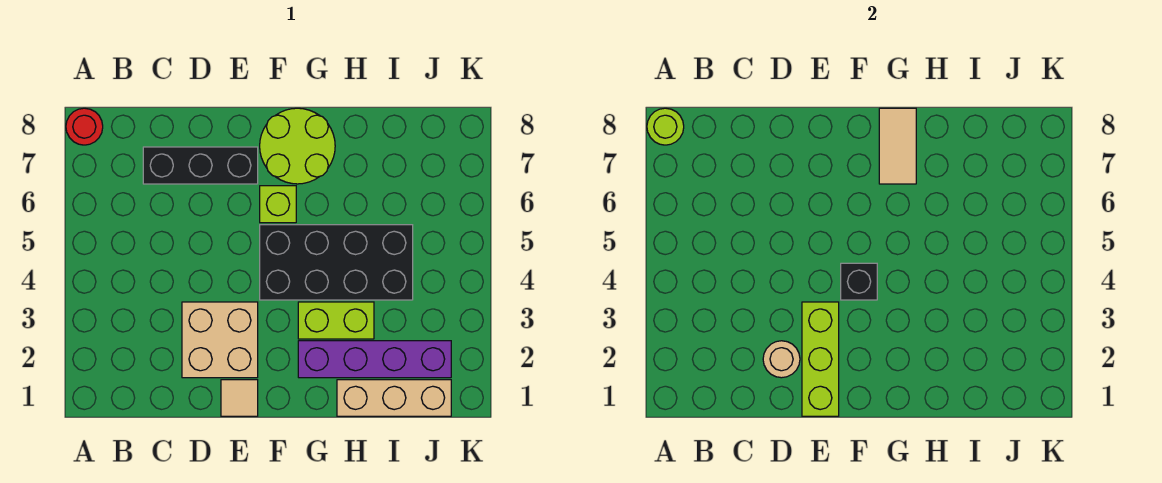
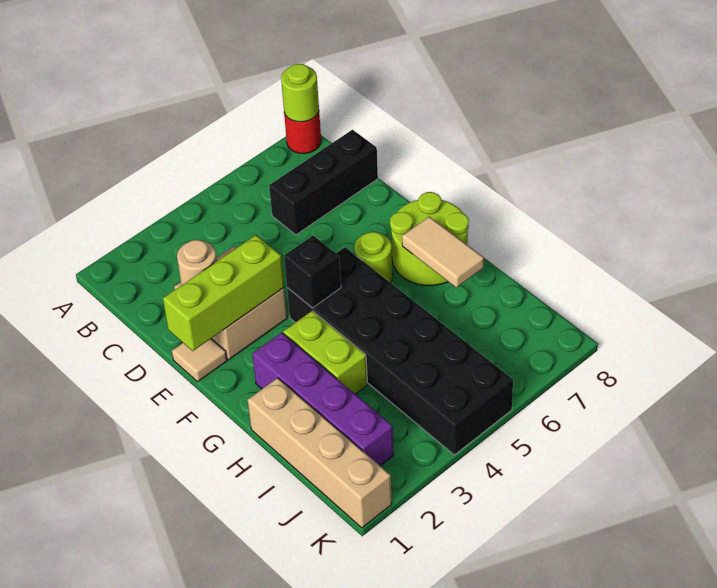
black 1x3 brick [143,147,258,184] -> black 1x3 brick turned to [269,130,378,235]
black 2x4 brick [260,225,413,300] -> black 2x6 brick [287,247,513,455]
lime 1x1 brick [260,186,296,223] -> lime 1x1 round brick [354,232,393,283]
tan 1x2 tile [879,108,916,184] -> tan 1x2 tile turned to [402,217,484,287]
tan 1x3 brick [337,380,451,416] -> tan 1x4 brick [248,378,392,528]

